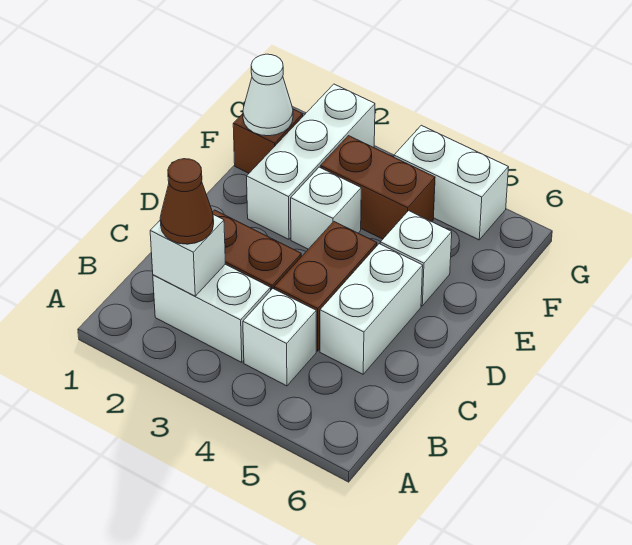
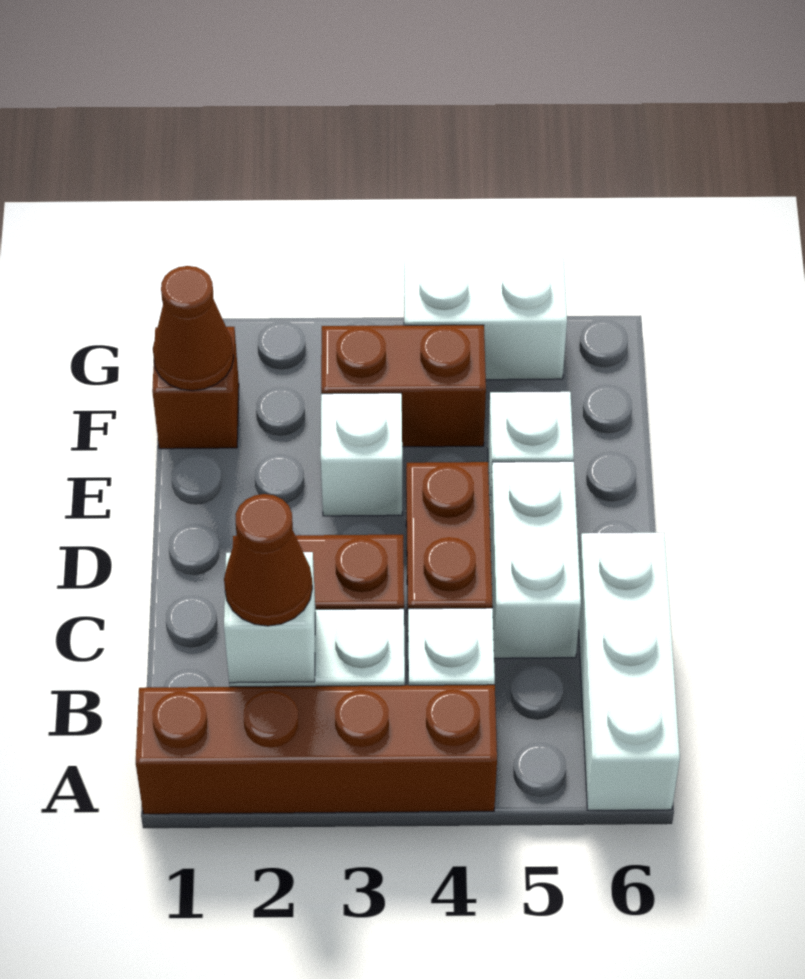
none -> brown 1x4 brick [136,685,497,814]
white 1x3 brick [247,84,375,239] -> white 1x3 brick moved to [579,533,680,810]
white 1x1 cone [243,54,293,136] -> brown 1x1 cone [153,266,234,391]

